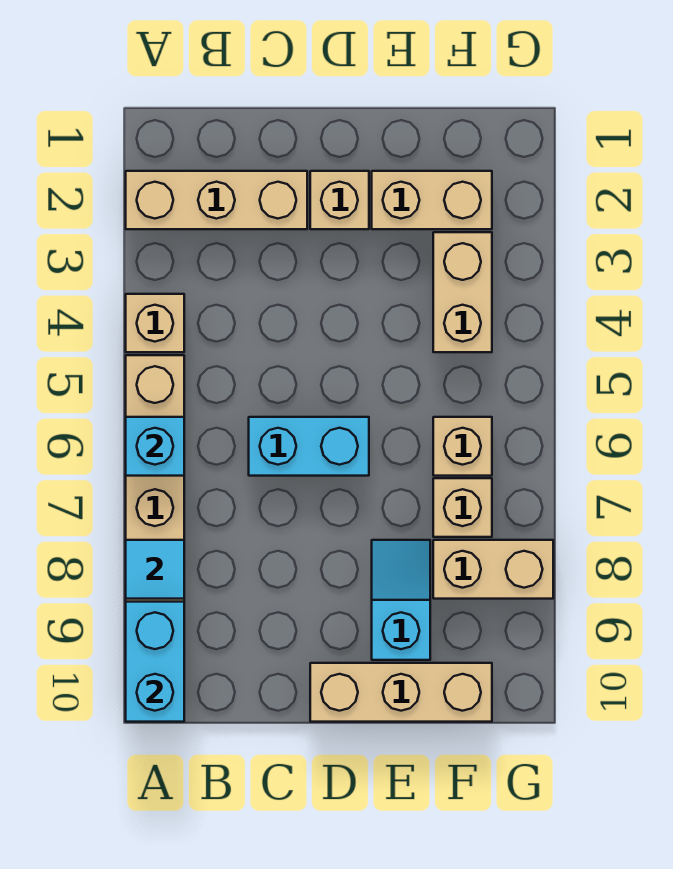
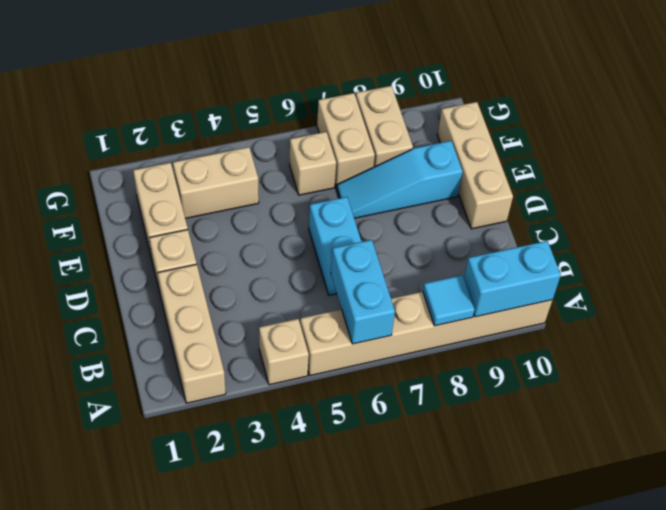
cyan 1x1 brick [126,417,184,476] -> cyan 1x2 brick [331,240,395,344]
cyan 1x2 slope [372,540,430,660] -> cyan 1x3 slope [337,141,463,218]
tan 1x1 brick [433,478,492,537] -> tan 1x2 brick [317,93,375,187]

